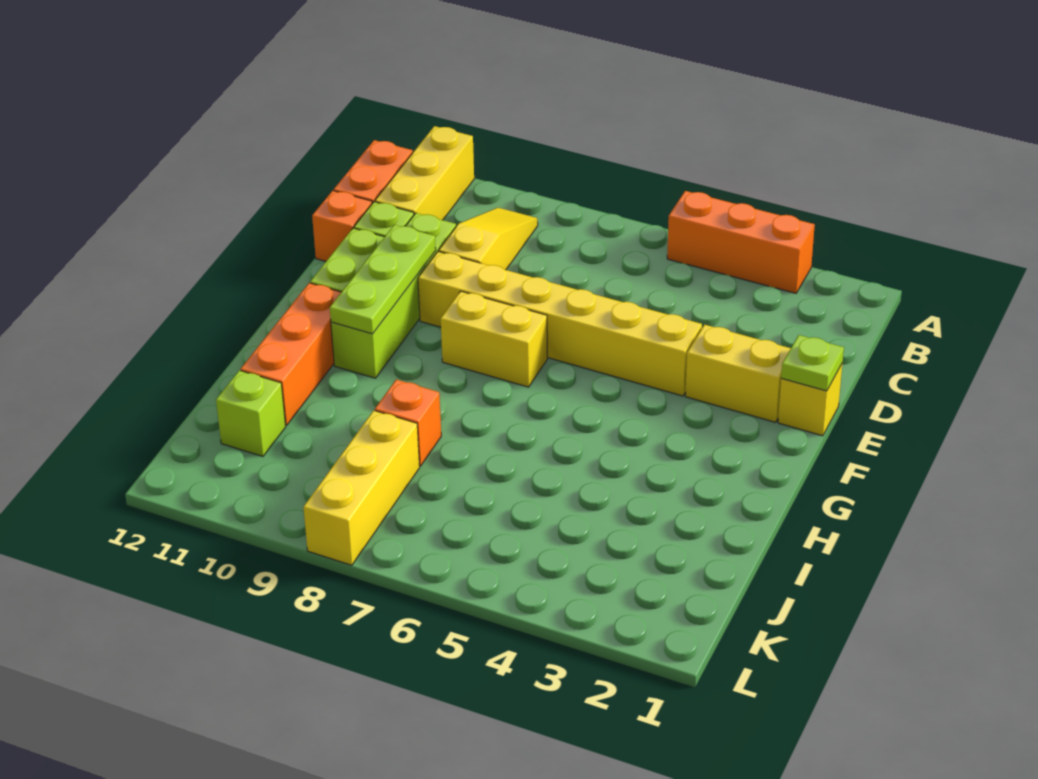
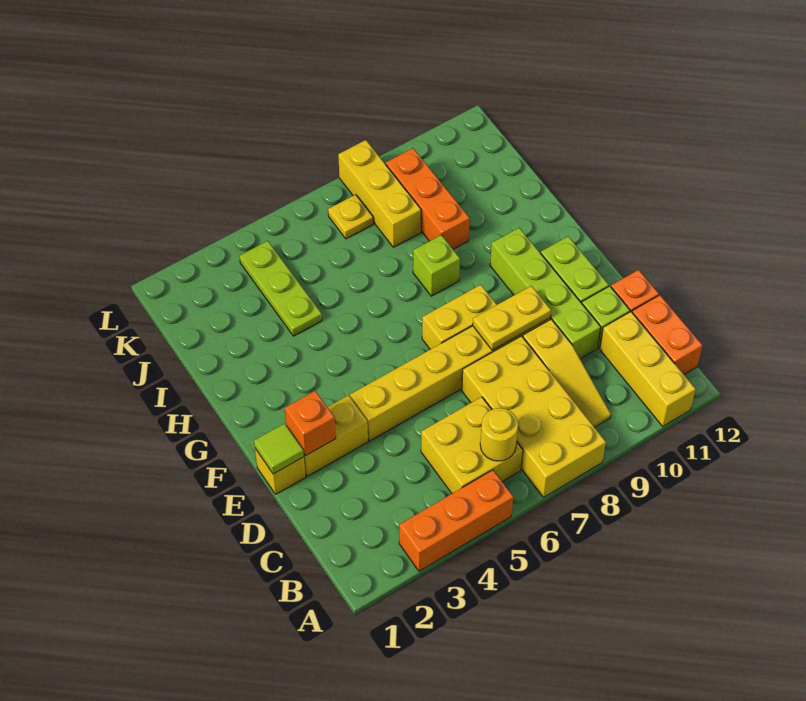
none -> yellow 2x4 brick [462,336,606,497]
none -> yellow 2x2 brick [421,397,523,493]
none -> yellow 1x1 round brick [480,408,518,461]
lime 1x1 plate [781,335,844,391] -> lime 1x1 tile [254,424,304,474]
none -> yellow 1x2 plate [473,286,551,350]
lime 1x3 plate [330,225,436,334] -> lime 1x3 plate moved to [239,241,322,336]
orange 1x3 brick [240,283,341,425] -> orange 1x3 brick moved to [386,148,470,249]
orange 1x1 brick [375,379,441,466] -> orange 1x1 brick moved to [285,391,336,456]
lime 1x1 brick [216,370,286,456] -> lime 1x1 brick moved to [413,235,460,296]
none -> yellow 1x1 plate [328,195,373,239]

